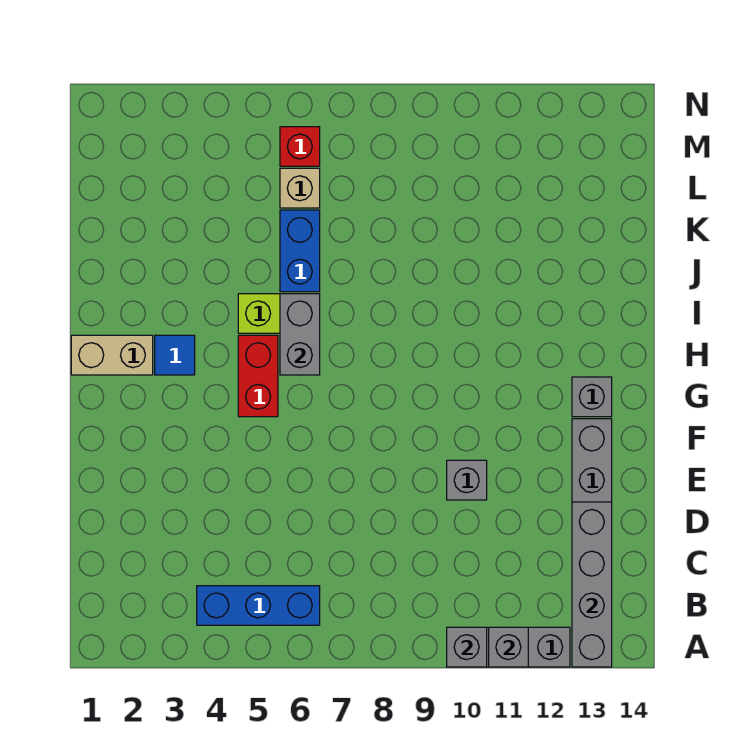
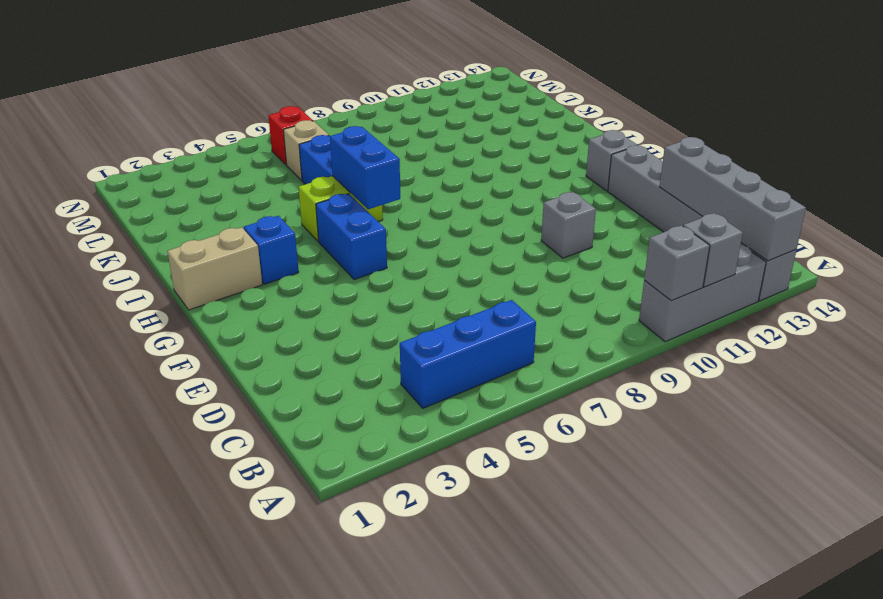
red 1x2 brick [238,335,278,417] -> blue 1x2 brick [316,194,387,280]
blue 1x1 tile [155,335,195,375] -> blue 1x1 brick [244,216,299,284]
grey 1x2 brick [280,294,320,375] -> blue 1x2 brick [330,126,400,209]

